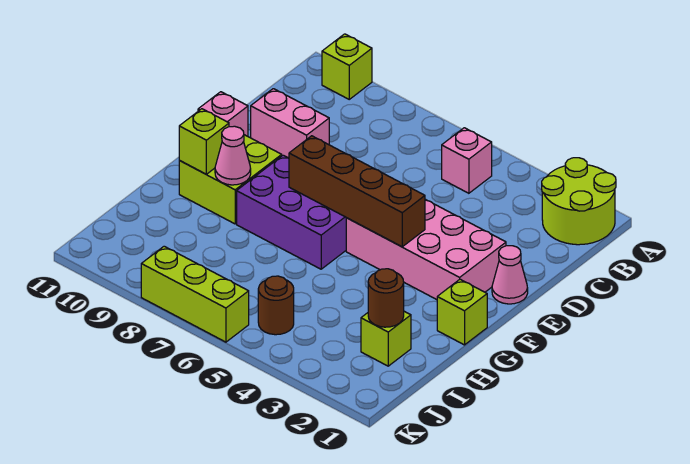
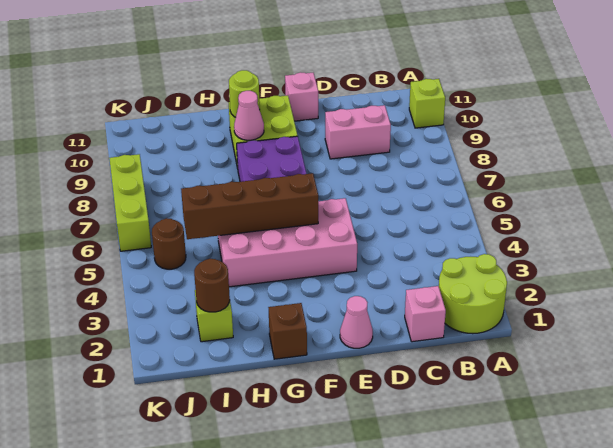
pink 1x1 brick [442,128,492,193] -> pink 1x1 brick moved to [405,286,446,342]
pink 1x2 brick [251,89,329,158] -> pink 1x2 brick turned to [325,105,391,159]
pink 2x4 brick [346,199,506,300] -> pink 2x4 brick turned to [218,198,357,287]
brown 1x4 brick [289,136,425,247] -> brown 1x4 brick turned to [181,173,318,239]
lime 1x1 brick [437,279,487,345] -> brown 1x1 brick [268,303,307,359]
lime 1x1 brick [179,109,229,174] -> lime 1x1 round brick [229,70,260,117]

